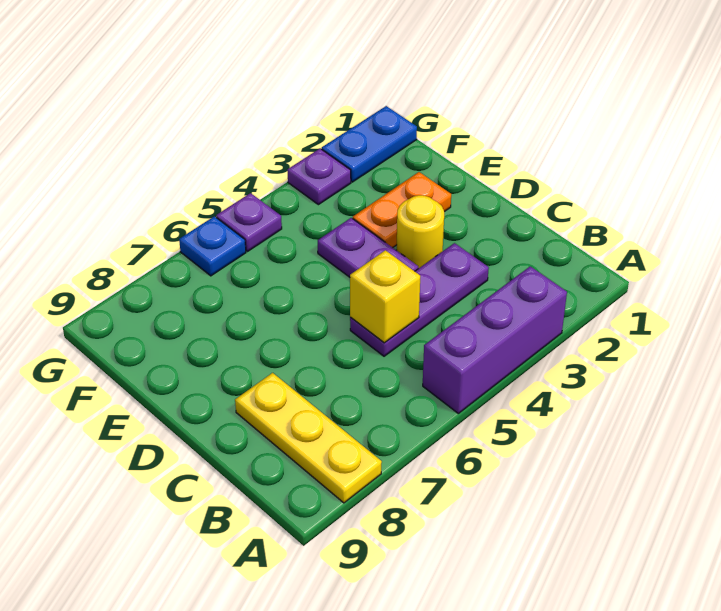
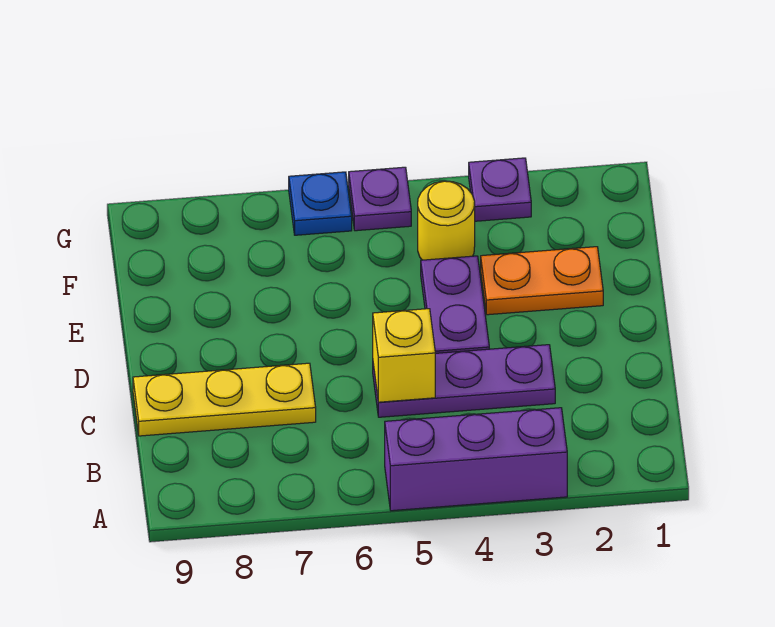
yellow 1x3 plate [235,373,382,503] -> yellow 1x3 plate turned to [133,363,316,436]
yellow 1x1 round brick [397,195,444,269] -> yellow 1x1 round brick moved to [418,181,475,260]
blue 1x2 plate [322,106,417,182] -> none

